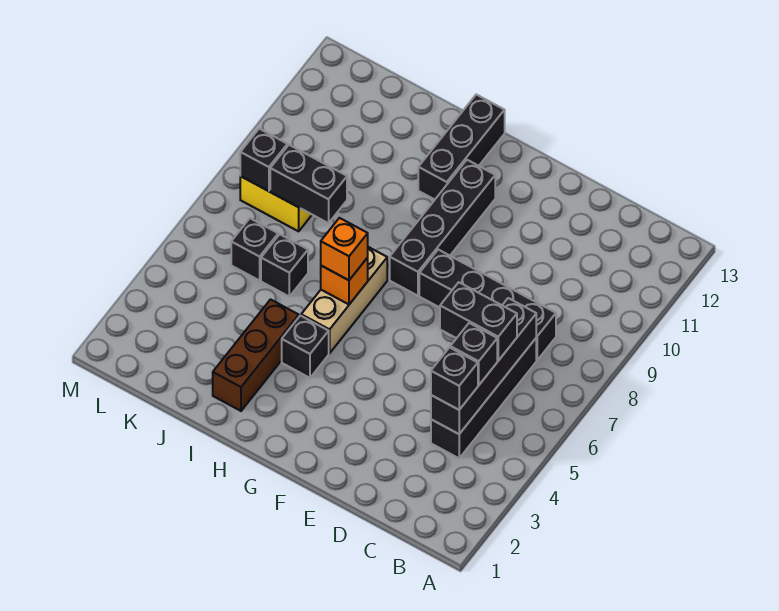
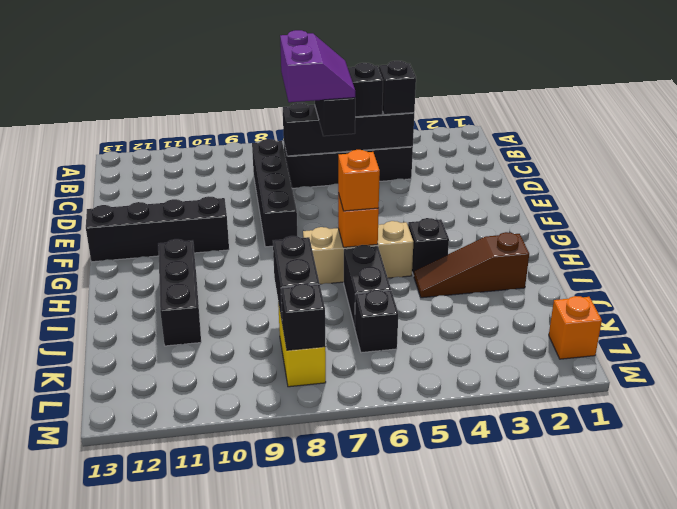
none -> purple 2x2 slope [280,30,355,102]
black 1x4 brick [390,160,495,296] -> black 1x4 brick moved to [86,196,229,262]
black 1x3 brick [418,95,505,200] -> black 1x3 brick turned to [158,239,201,346]
brown 1x3 brick [213,300,299,411] -> brown 1x3 slope [414,232,529,298]
black 1x1 brick [261,234,308,296] -> black 1x2 brick [344,245,391,327]
none -> orange 1x1 brick [549,296,602,359]

